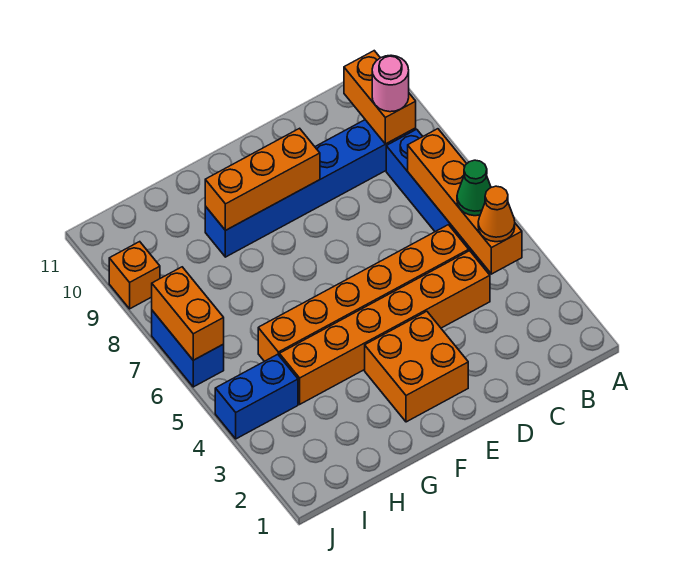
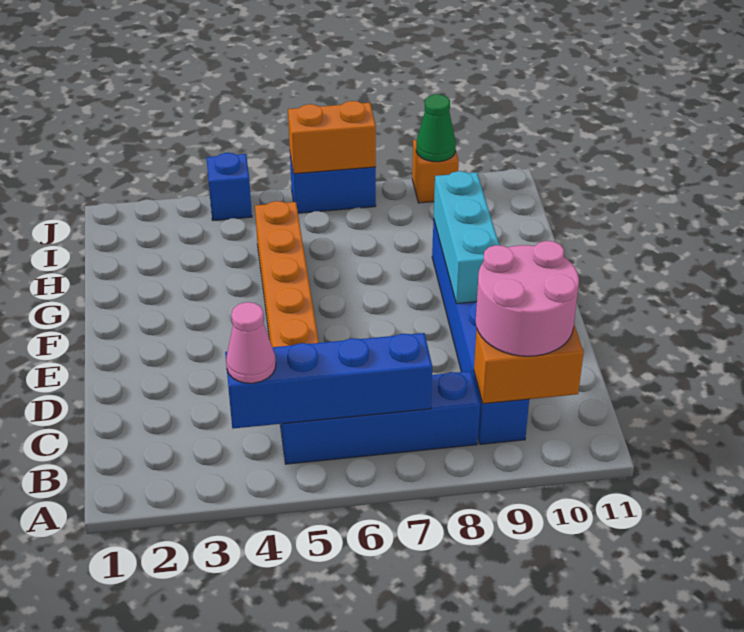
orange 1x4 brick [408,129,522,274] -> blue 1x4 brick [225,333,432,428]
orange 1x1 cone [478,186,515,242] -> pink 1x1 cone [226,302,276,383]
green 1x1 cone [457,160,491,216] -> green 1x1 cone moved to [416,94,456,162]
pink 1x1 round brick [372,55,409,112] -> pink 2x2 round brick [476,241,579,356]
orange 1x6 brick [279,251,490,404] -> none
orange 2x2 brick [365,311,468,422] -> none
orange 1x3 brick [205,128,320,230] -> cyan 1x3 brick [434,171,499,304]
blue 1x2 brick [215,354,298,439] -> blue 1x1 brick [206,153,252,221]

